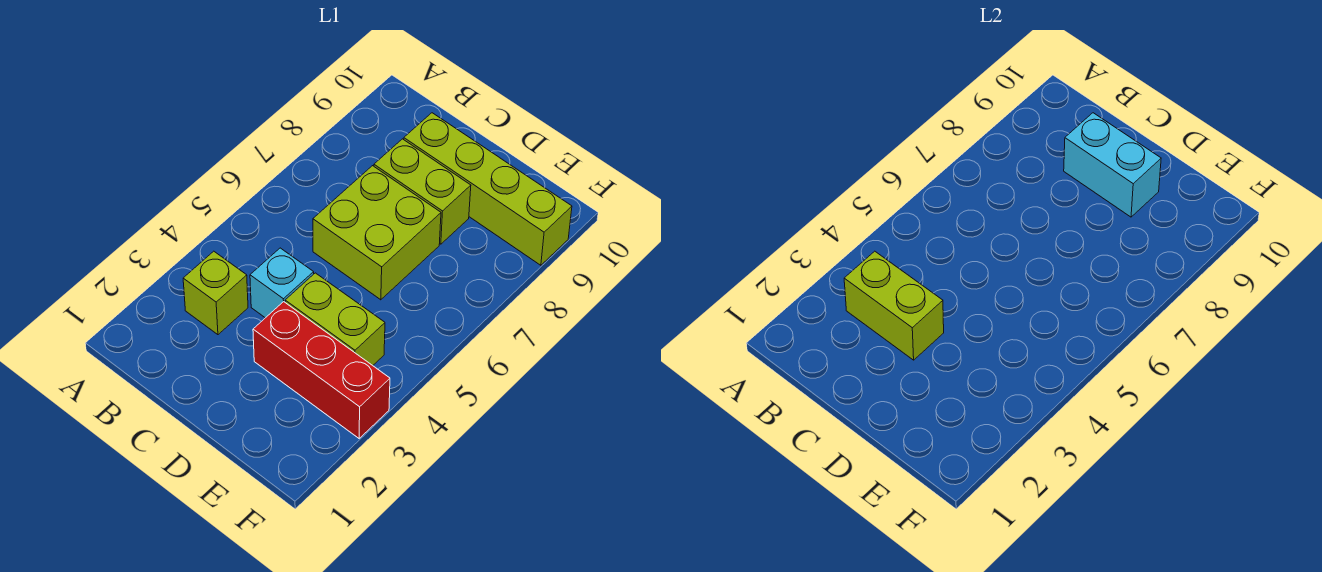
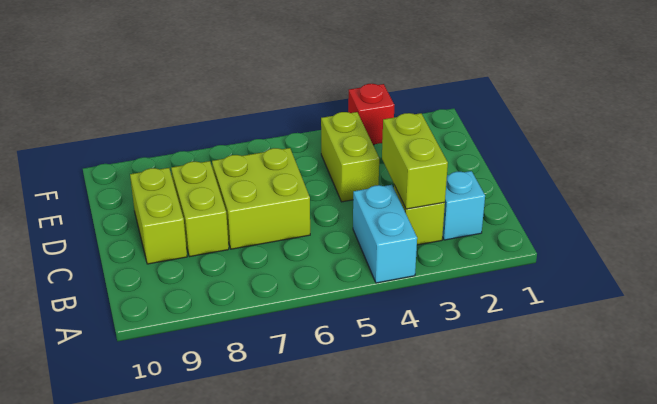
cyan 1x1 brick [250,248,314,318] -> cyan 1x1 brick moved to [442,171,485,240]
lime 1x4 brick [404,113,572,265] -> lime 1x2 brick [130,168,187,264]
cyan 1x2 brick [1064,113,1161,217] -> cyan 1x2 brick moved to [353,185,417,283]
red 1x3 brick [253,302,390,438] -> red 1x1 brick [348,84,394,145]

